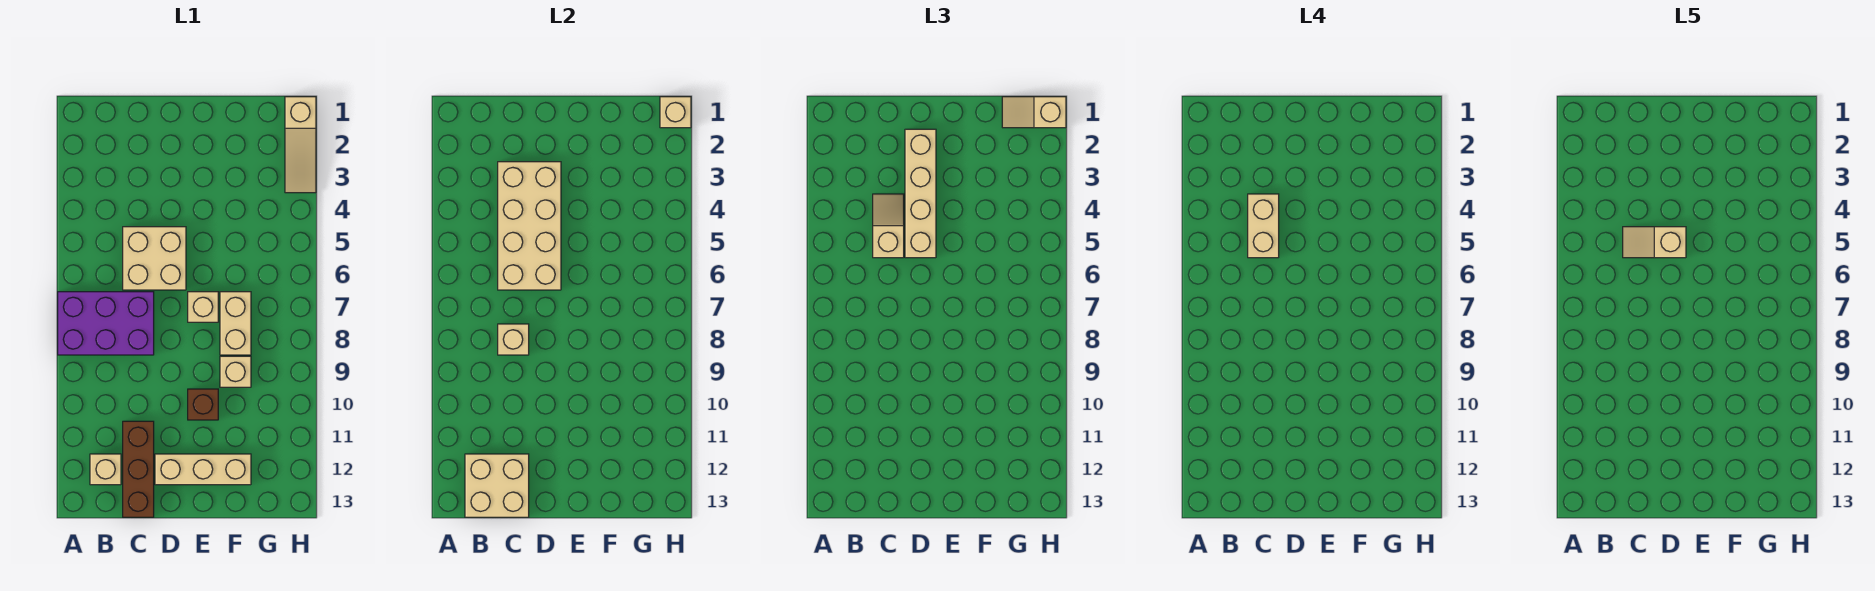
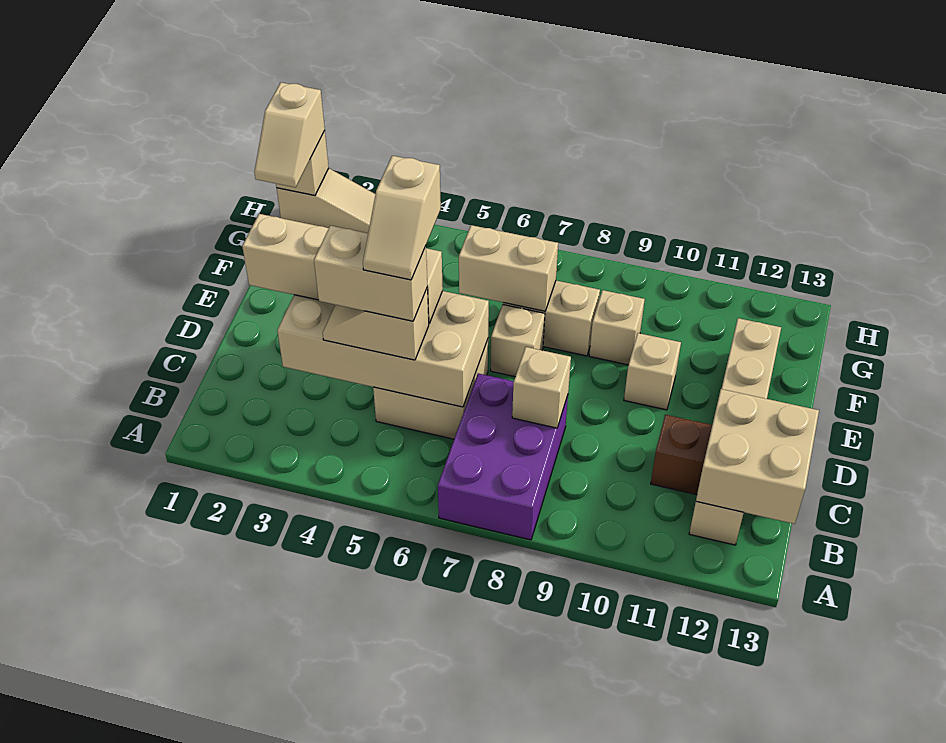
brown 1x1 brick [188,389,218,420] -> tan 1x1 brick [624,333,681,410]
none -> tan 1x2 brick [459,225,558,311]

